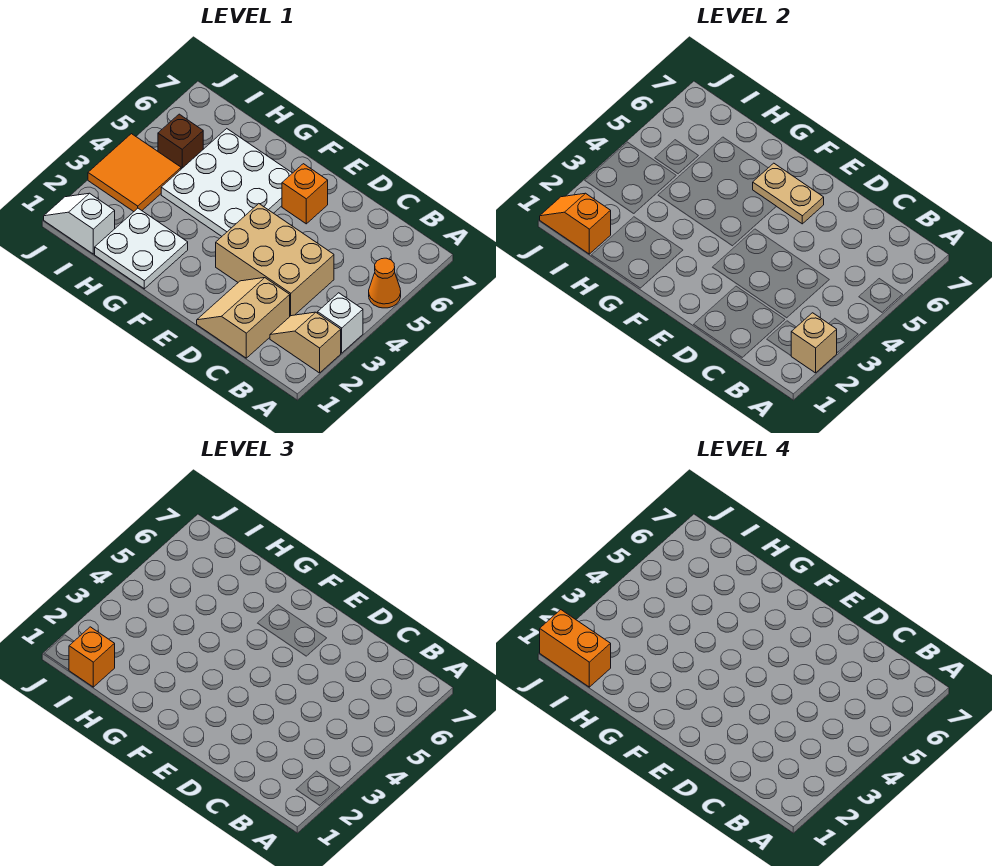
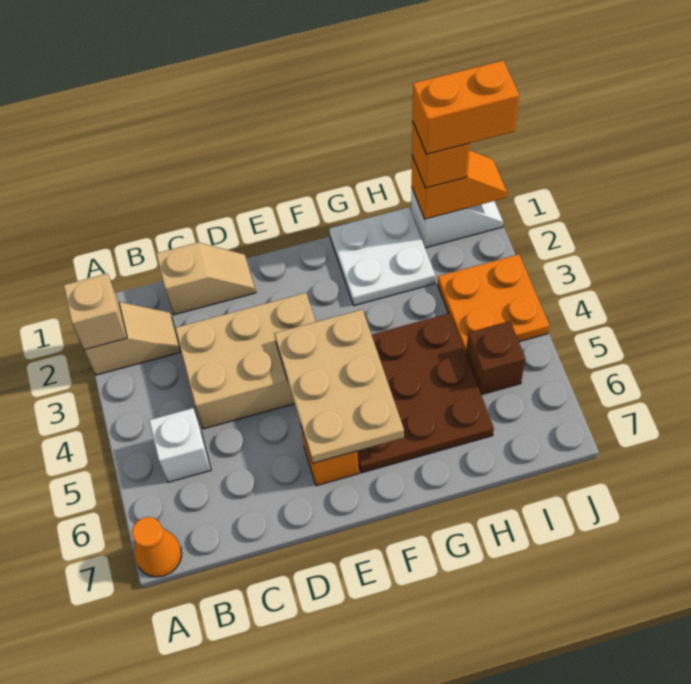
white 1x1 brick [318,293,363,353] -> white 1x1 brick moved to [149,408,211,482]
orange 1x1 cone [369,258,401,308] -> orange 1x1 cone moved to [132,517,182,577]
tan 2x2 slope [197,278,290,358] -> tan 1x2 slope [156,242,256,315]
tan 1x2 plate [753,163,824,224] -> tan 2x3 plate [274,309,404,463]
white 3x3 plate [161,129,292,236] -> brown 3x3 plate [357,313,494,473]
orange 2x2 tile [88,134,181,212] -> orange 2x2 plate [438,254,549,354]

